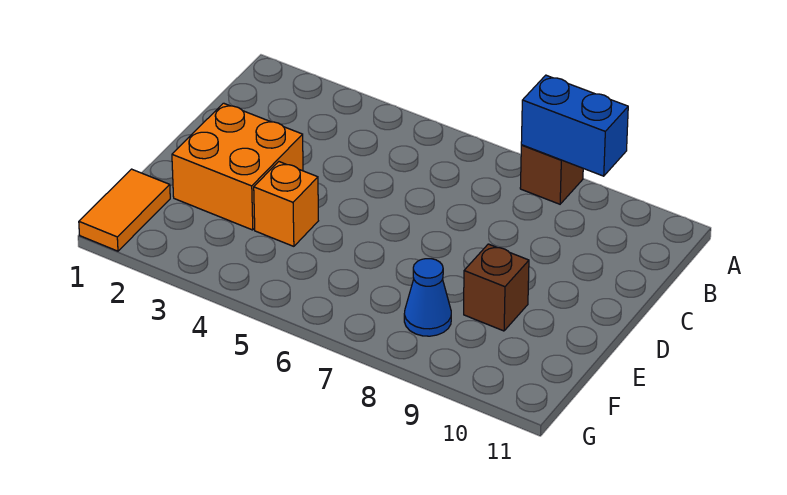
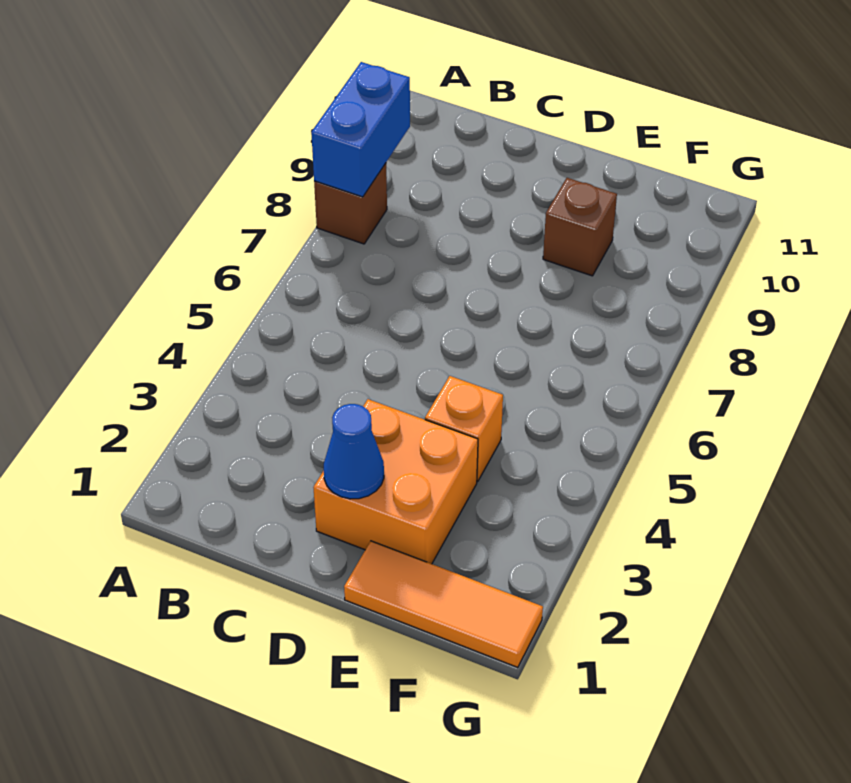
orange 1x2 tile [79,169,170,251] -> orange 1x3 tile [344,541,543,668]
blue 1x1 cone [404,259,451,336] -> blue 1x1 cone moved to [324,404,384,499]

